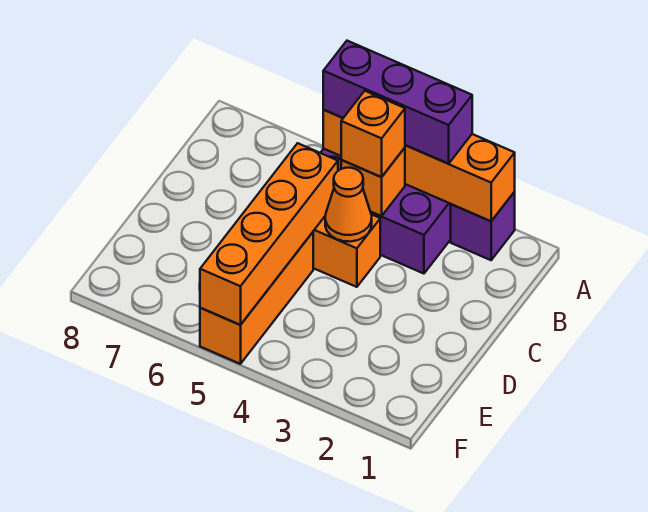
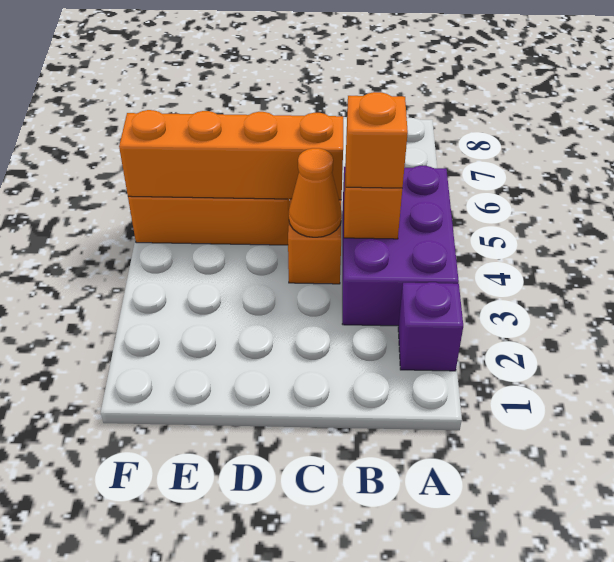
orange 1x4 brick [323,110,515,221] -> none
purple 1x3 brick [323,41,472,164] -> none

